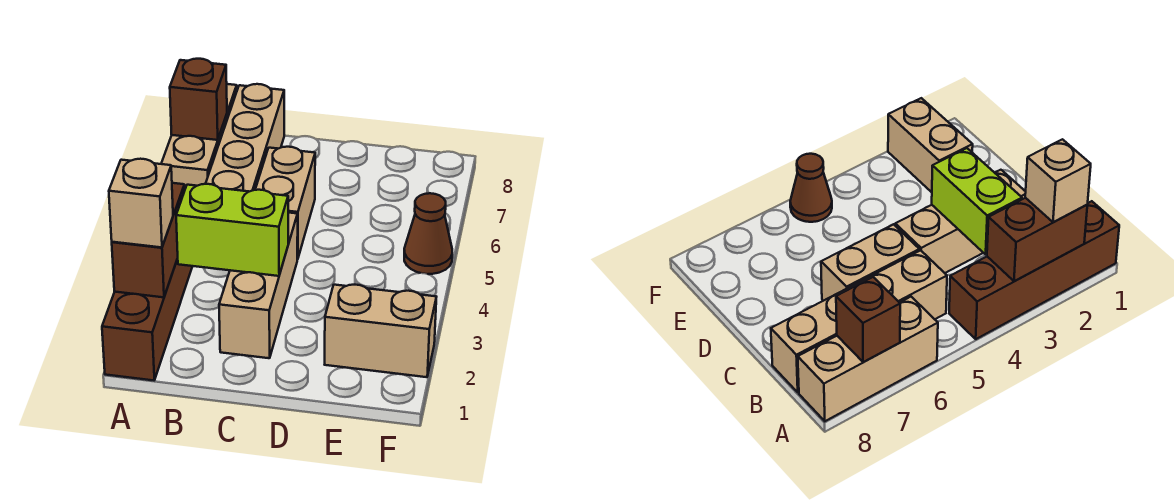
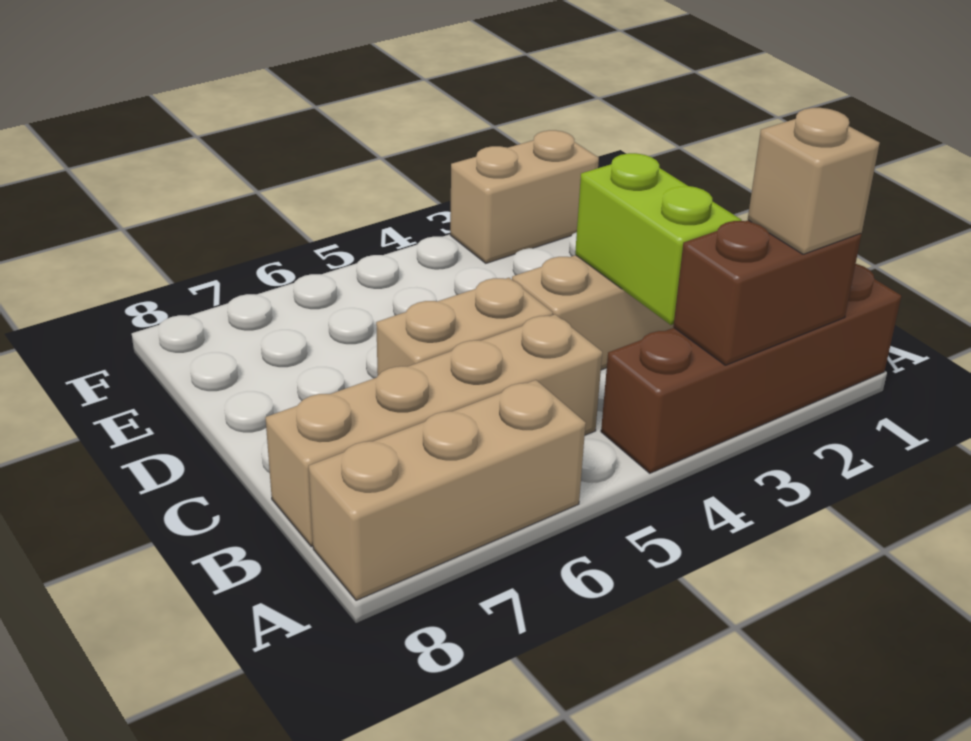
brown 1x1 brick [170,59,227,140] -> none
tan 1x2 brick [325,285,436,377] -> tan 1x2 brick turned to [450,130,599,263]
brown 1x1 cone [404,193,452,274] -> none

